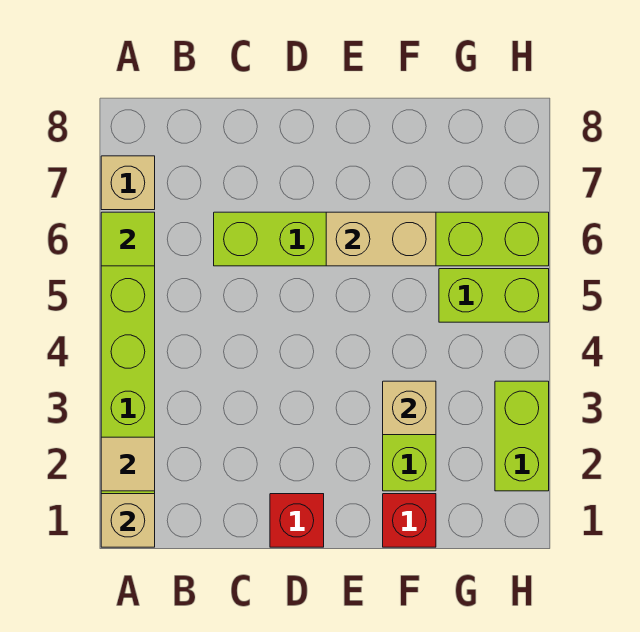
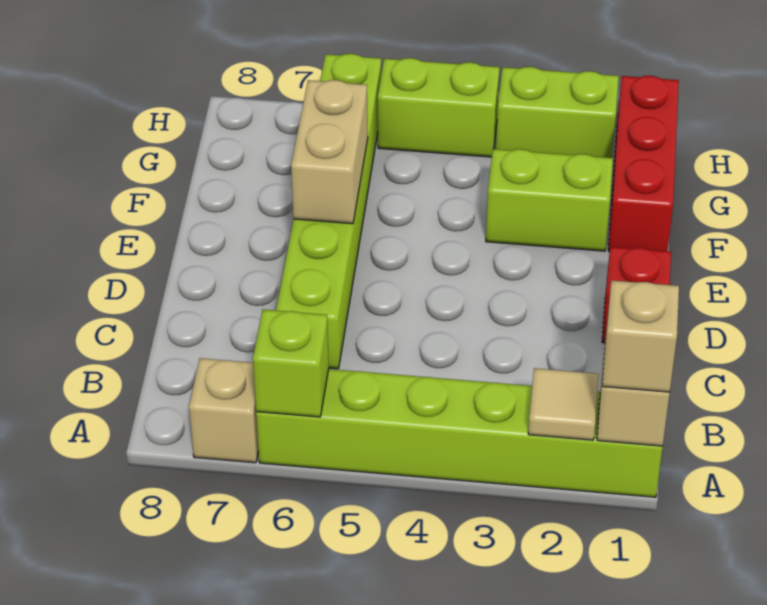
lime 1x1 tile [101,212,155,266] -> lime 1x1 brick [253,309,329,417]
red 1x1 brick [383,494,436,547] -> red 1x3 brick [608,76,679,252]
tan 1x1 brick [383,381,436,435] -> tan 1x1 brick moved to [602,280,679,392]
lime 1x2 brick [439,269,549,322] -> lime 1x2 brick turned to [378,58,500,157]

